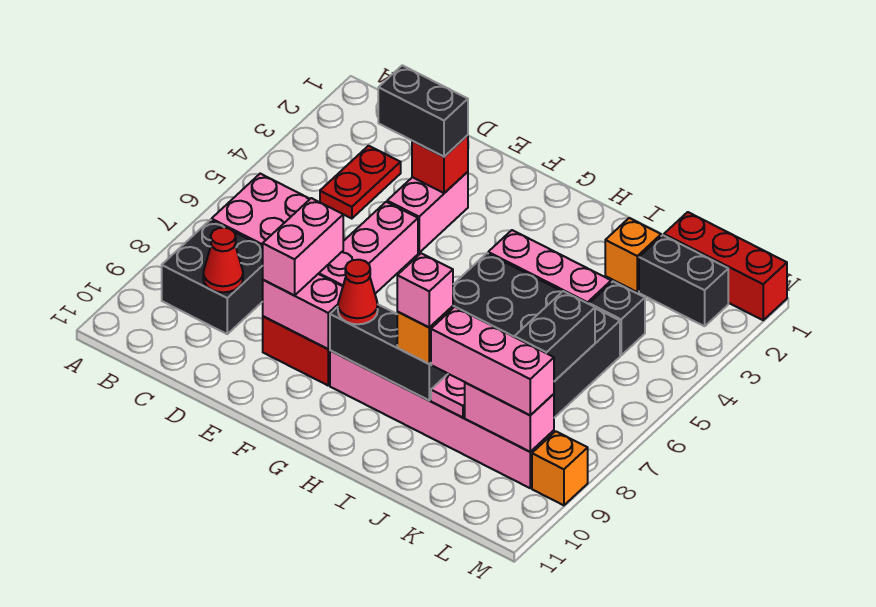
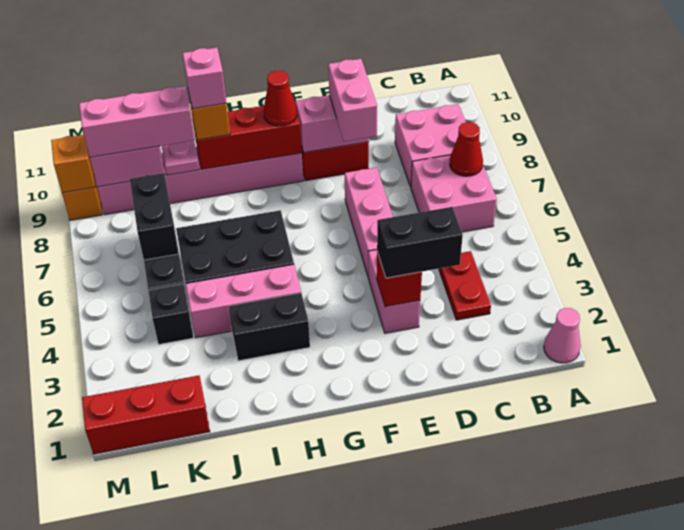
none -> pink 1x1 cone [544,308,581,363]
black 2x2 brick [162,220,263,334] -> pink 2x2 brick [395,104,466,187]
red 1x1 cone [203,228,243,292] -> red 1x1 cone moved to [450,122,483,176]
black 1x3 brick [330,305,448,400] -> red 1x3 brick [193,106,302,170]
orange 1x1 brick [605,218,661,292] -> orange 1x1 brick moved to [51,135,95,193]
black 1x2 brick [639,235,728,326] -> black 1x2 brick moved to [229,293,310,361]

